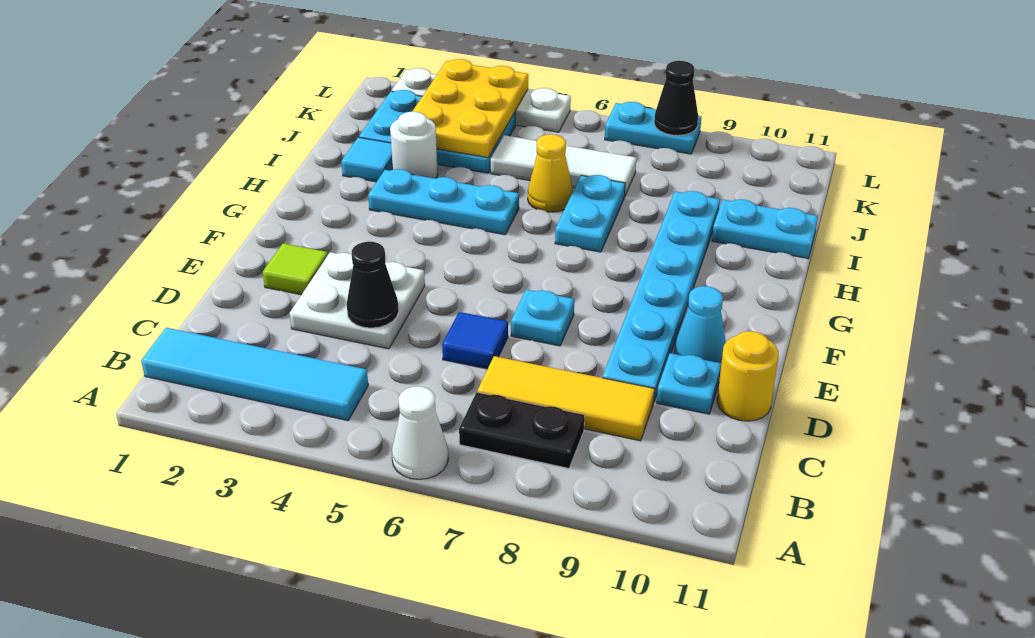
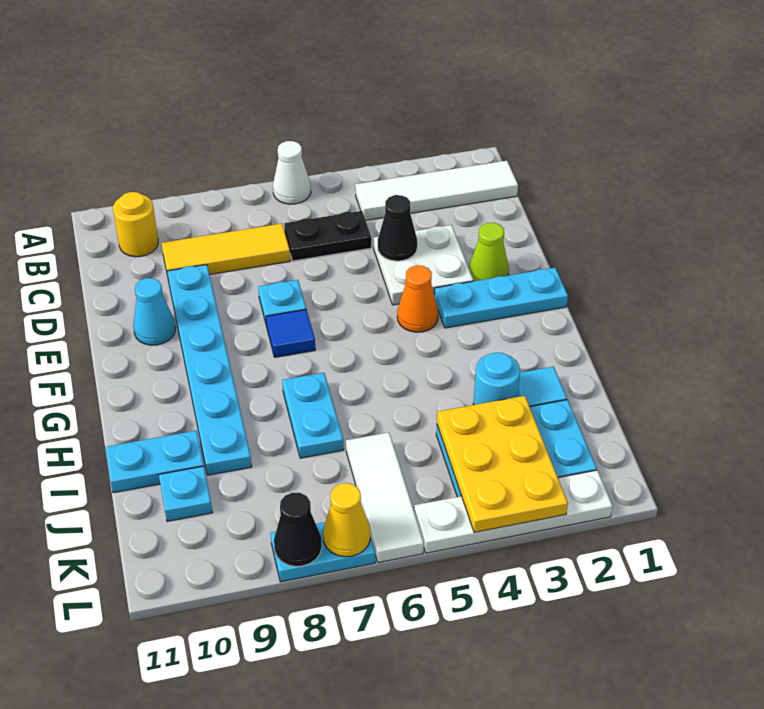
cyan 1x4 tile [141,328,368,420] -> white 1x4 tile [355,161,518,220]
black 1x2 plate [459,392,585,468] -> black 1x2 plate moved to [284,211,371,261]
blue 1x1 tile [442,312,508,369] -> blue 1x1 tile moved to [266,310,315,357]
cyan 1x1 plate [657,353,721,414] -> cyan 1x1 plate moved to [159,466,212,521]
yellow 1x1 round brick [717,331,778,421] -> yellow 1x1 round brick moved to [113,192,158,257]
lime 1x1 tile [263,243,328,295] -> lime 1x1 cone [469,223,509,281]
none -> orange 1x1 cone [397,265,438,332]
cyan 1x3 plate [368,169,519,235] -> cyan 1x3 plate moved to [434,268,568,328]
white 1x1 round brick [390,112,438,179] -> cyan 1x1 round brick [473,353,520,405]
yellow 1x1 cone [528,134,573,212] -> yellow 1x1 cone moved to [323,483,370,557]
white 1x3 tile [491,135,636,197] -> white 1x3 tile turned to [346,432,424,563]

